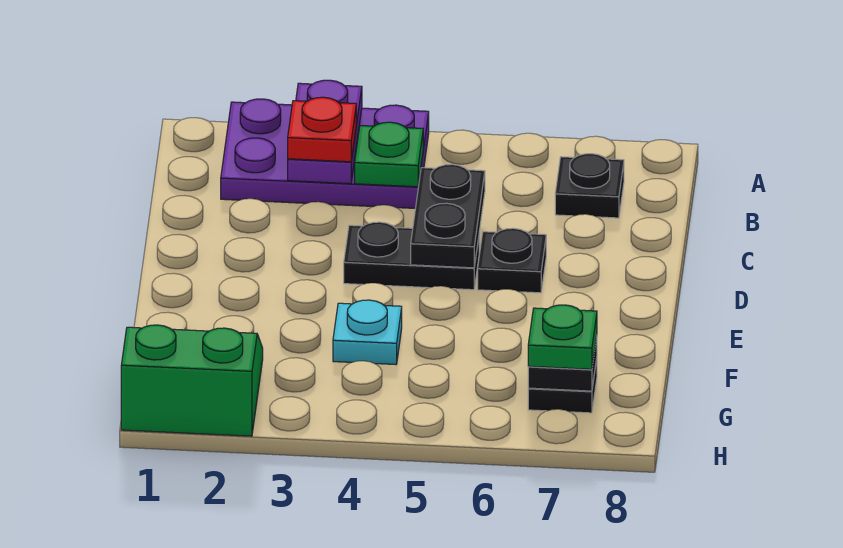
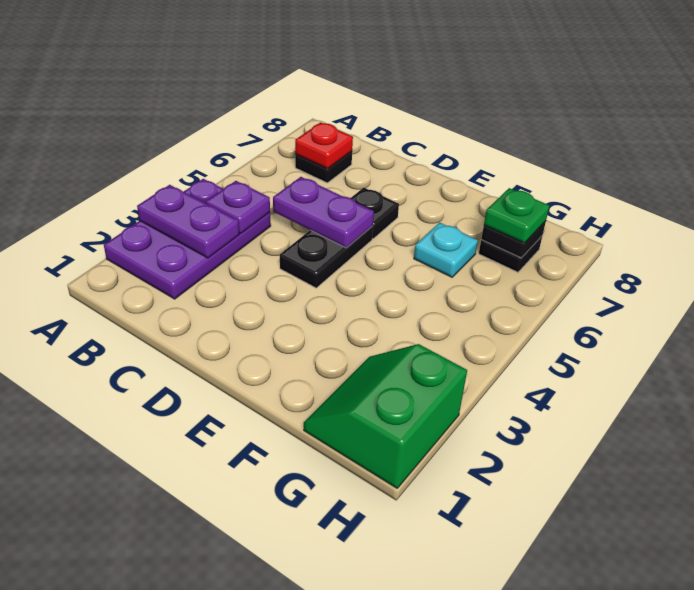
red 1x1 plate [288,97,356,162] -> red 1x1 plate moved to [295,123,353,169]
green 1x1 plate [355,122,423,187] -> purple 1x1 plate [206,181,270,233]
black 1x2 plate [411,164,485,268] -> purple 1x2 plate [273,177,374,248]
cyan 1x1 plate [333,300,402,365] -> cyan 1x1 plate moved to [414,223,478,277]

